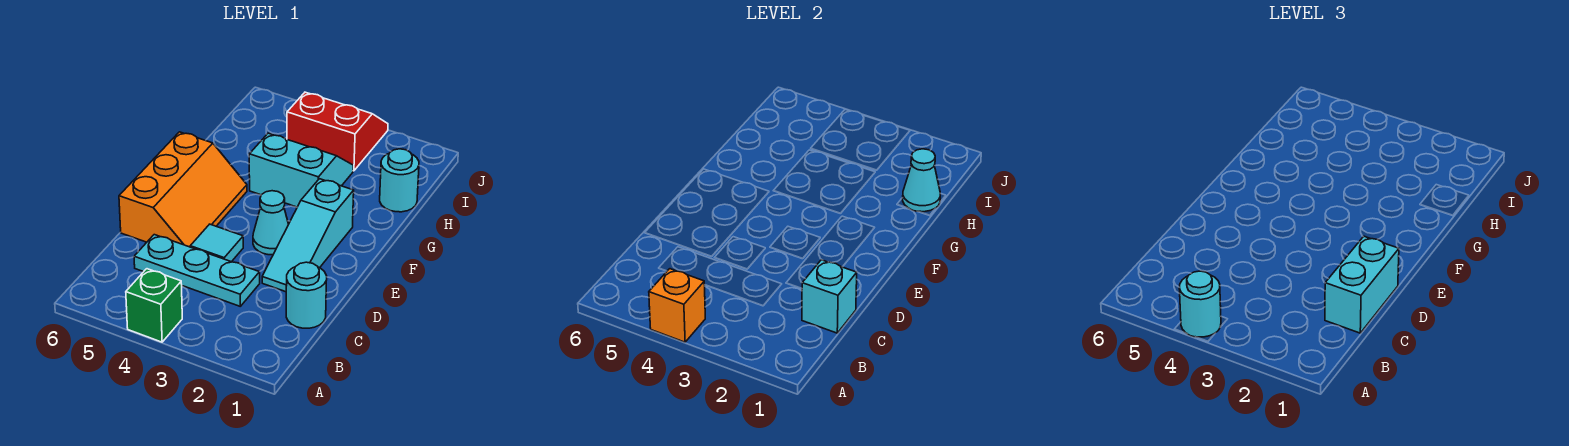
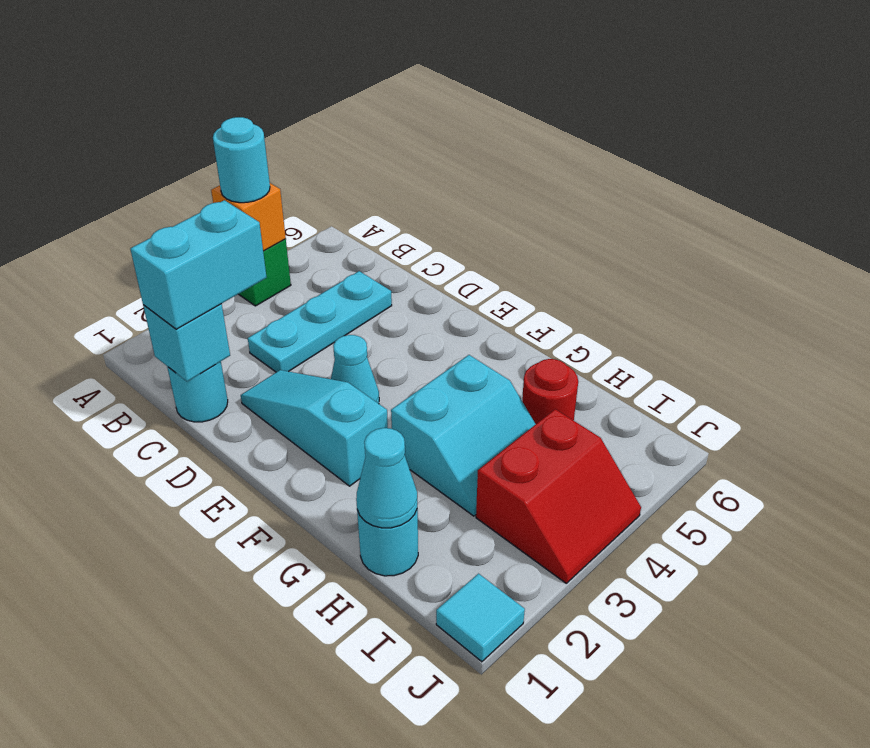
cyan 1x2 brick [1325,236,1399,333] -> cyan 1x2 brick turned to [130,200,267,329]
cyan 1x1 tile [190,224,243,262] -> cyan 1x1 tile moved to [436,574,525,662]
orange 2x3 slope [119,132,247,247] -> none
none -> red 1x1 round brick [522,359,578,424]

